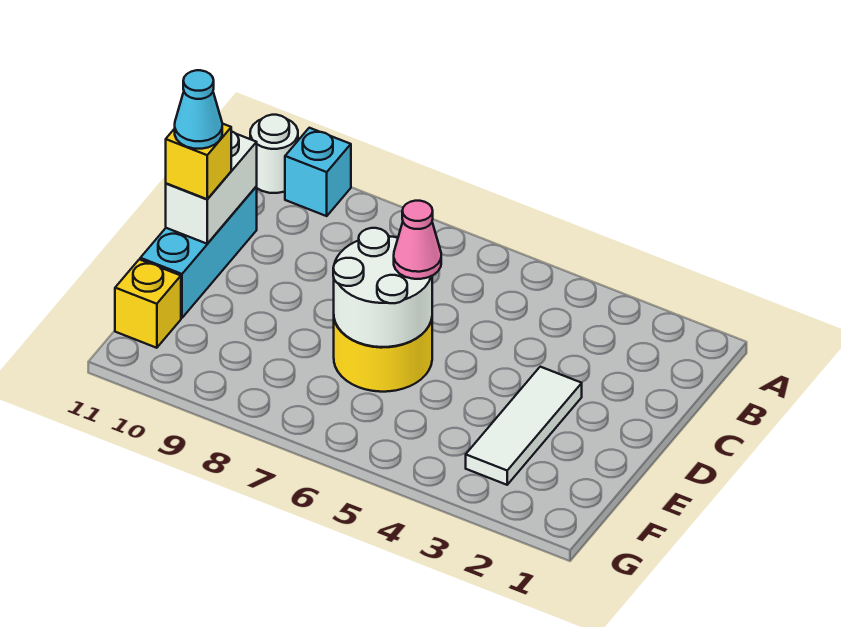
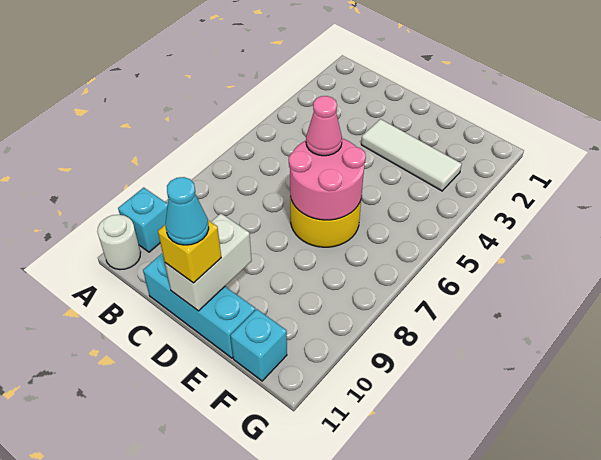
white 1x2 brick [166,131,257,244] -> white 1x2 brick turned to [165,213,252,311]
white 2x2 round brick [333,228,432,347] -> pink 2x2 round brick [289,139,366,220]
yellow 1x1 brick [115,259,181,348] -> cyan 1x1 brick [230,309,287,381]

